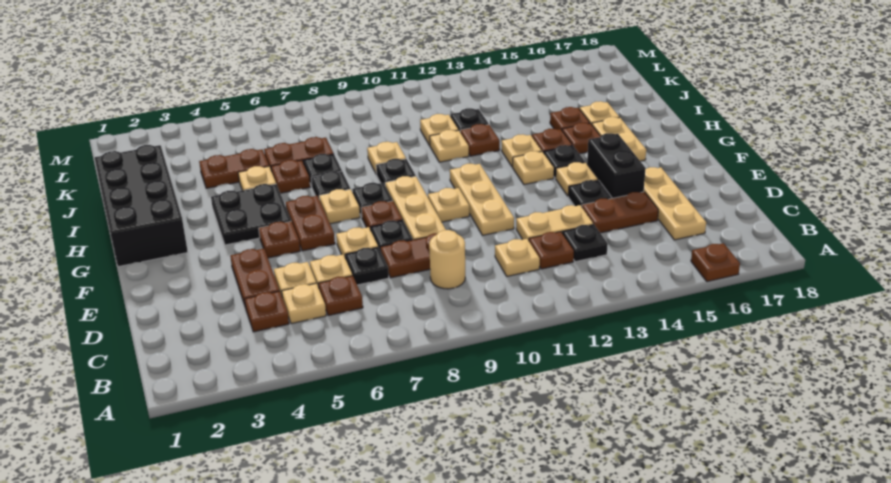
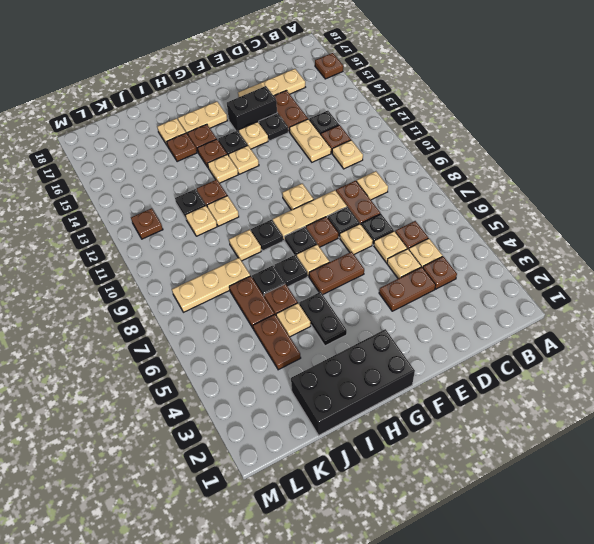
tan 1x1 round brick [429,230,465,289] -> tan 1x1 plate [357,171,388,200]
tan 1x3 plate [450,164,514,235] -> tan 1x3 plate moved to [172,258,250,312]
brown 1x1 plate [259,221,300,258] -> brown 1x1 plate moved to [131,208,163,239]
black 2x2 plate [211,184,291,245] -> black 1x2 plate [299,292,347,346]

